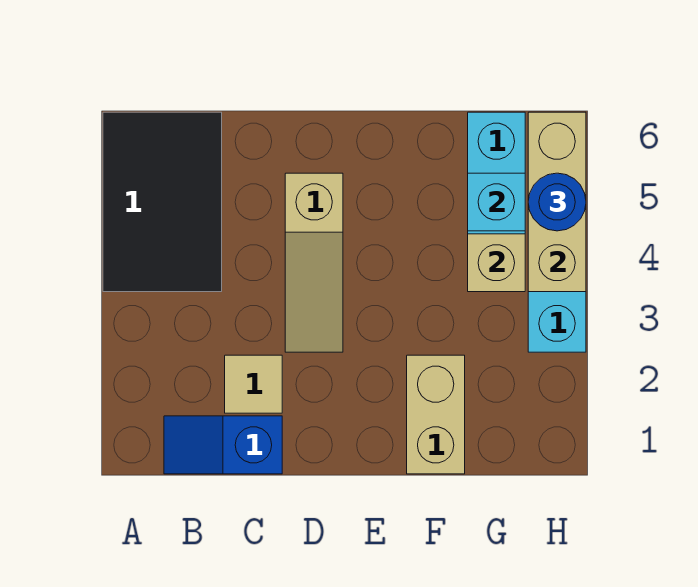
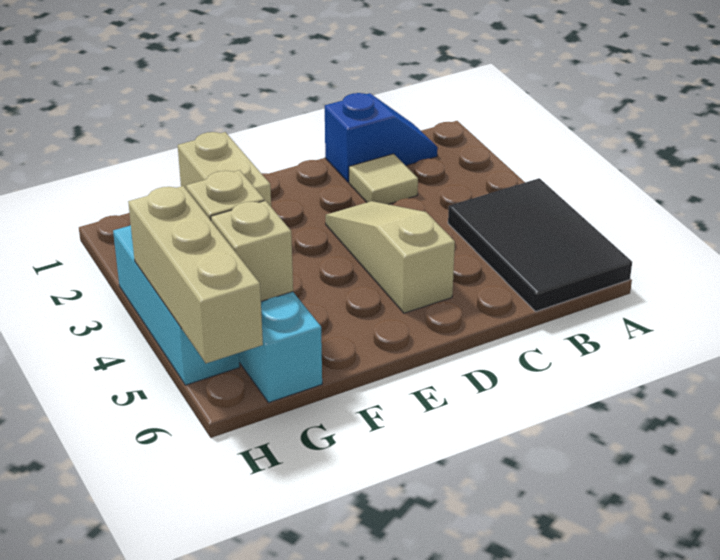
cyan 1x1 brick [468,173,525,231] -> tan 1x1 brick [211,201,293,301]
blue 1x1 round brick [528,173,586,231] -> none

